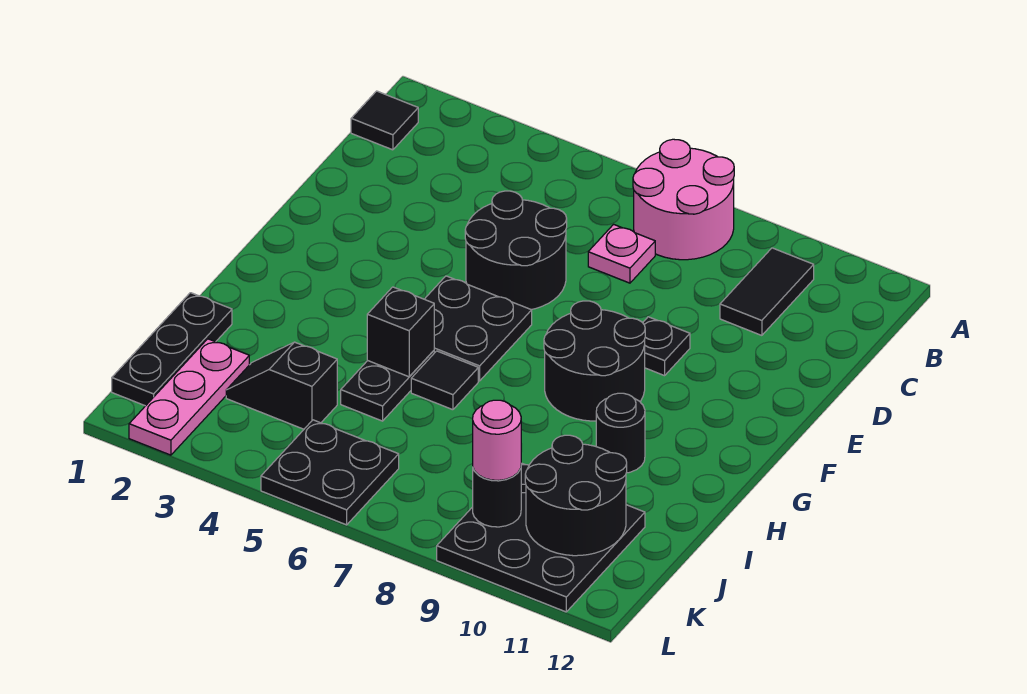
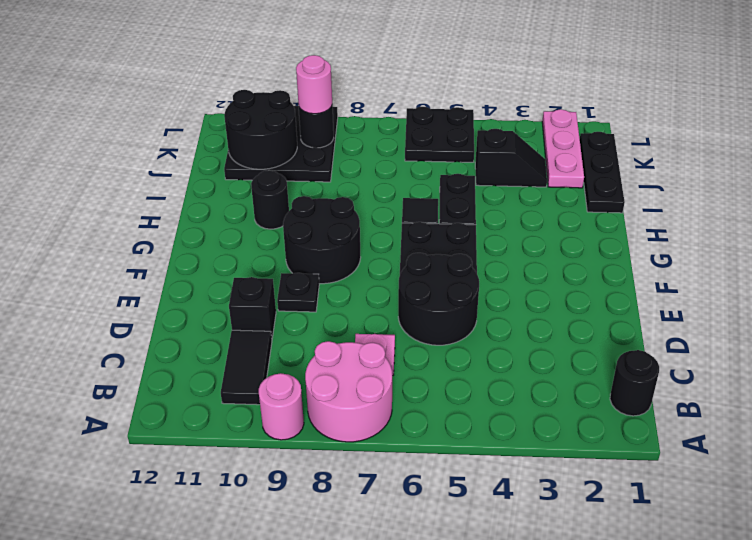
none -> pink 1x1 round brick [259,373,304,440]
black 1x1 tile [351,91,418,150] -> black 1x1 round brick [610,350,659,416]
black 1x1 brick [367,287,434,377] -> black 1x1 brick moved to [229,277,276,338]

